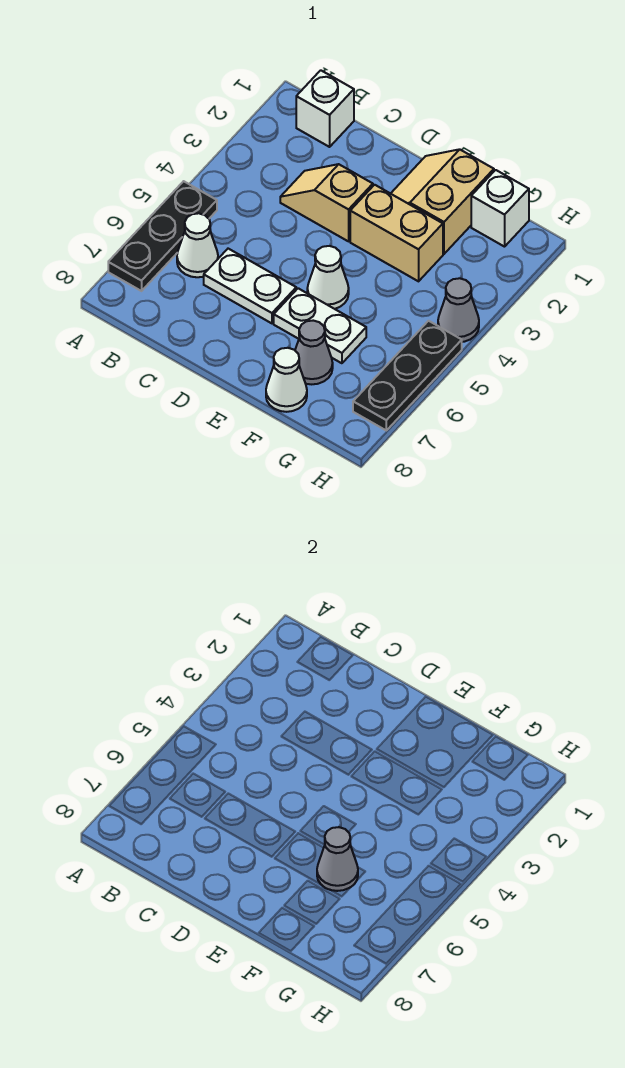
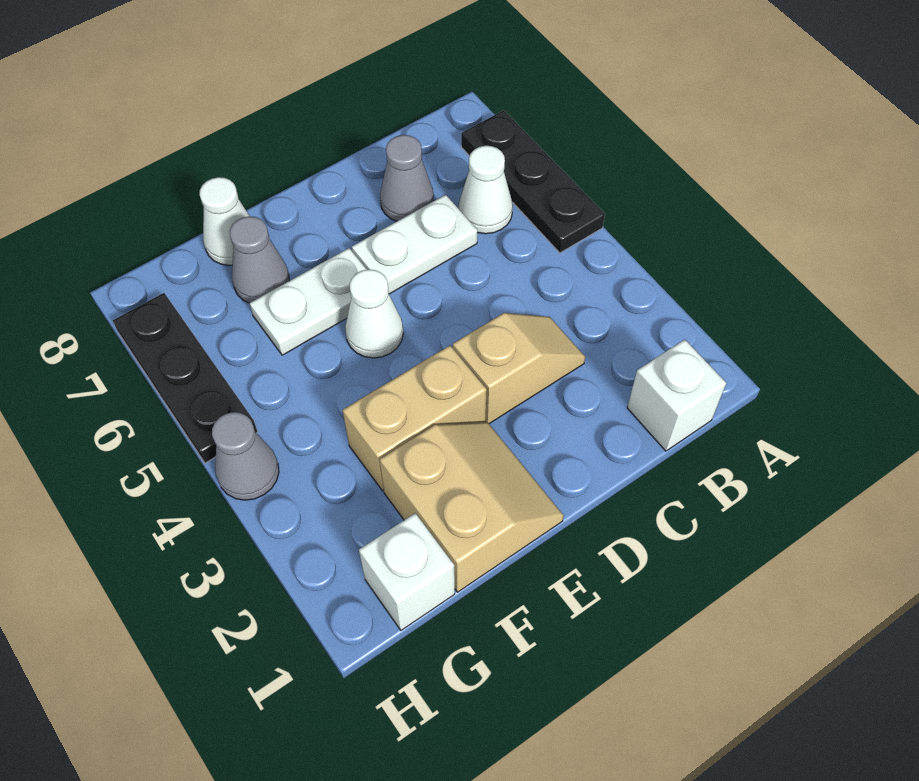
grey 1x1 cone [317,827,358,891] -> grey 1x1 cone moved to [380,135,434,221]

